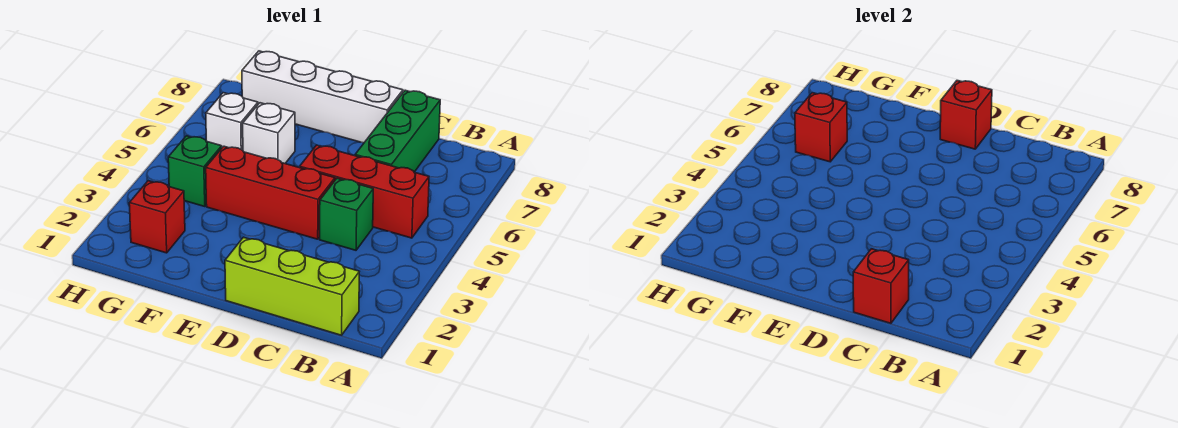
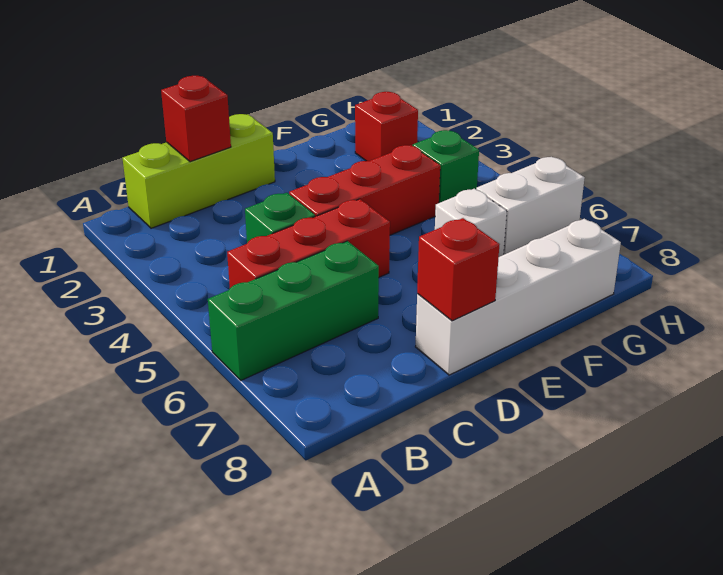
green 1x3 brick [355,90,440,172] -> green 1x3 brick turned to [208,241,379,380]
white 1x1 brick [206,93,258,150] -> white 1x2 brick [476,157,585,255]
red 1x1 brick [795,93,847,162] -> none

